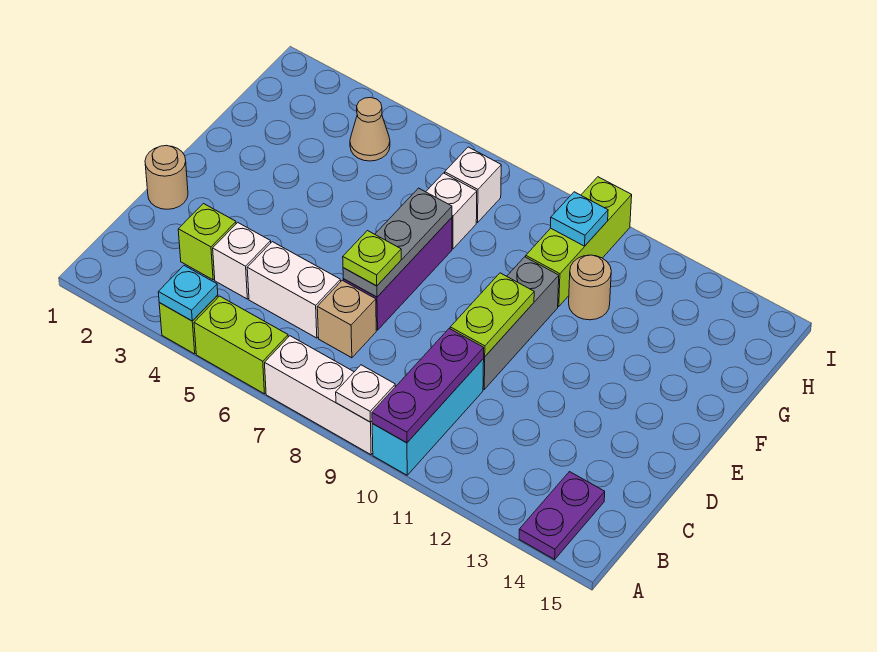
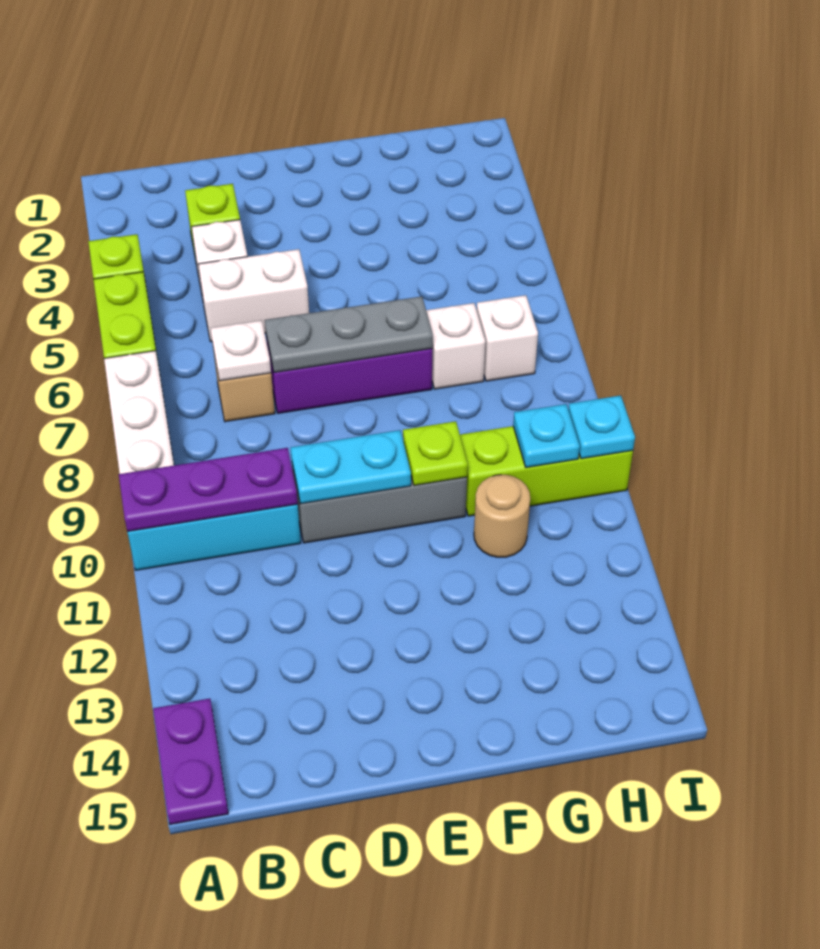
cyan 1x1 plate [158,266,218,321] -> cyan 1x1 plate moved to [568,396,635,459]
white 1x1 plate [336,365,395,422] -> white 1x1 plate moved to [211,320,271,381]
purple 1x2 plate [519,472,605,559] -> purple 1x2 plate turned to [153,699,228,824]
white 1x2 brick [247,242,341,338] -> white 1x2 brick turned to [198,249,309,342]
tan 1x1 round brick [145,145,188,209] -> none
lime 1x1 plate [343,231,401,286] -> lime 1x1 plate moved to [403,421,468,485]
lime 1x2 plate [450,273,534,357] -> cyan 1x2 plate [291,430,411,504]
tan 1x1 cone [350,97,390,161] -> none

